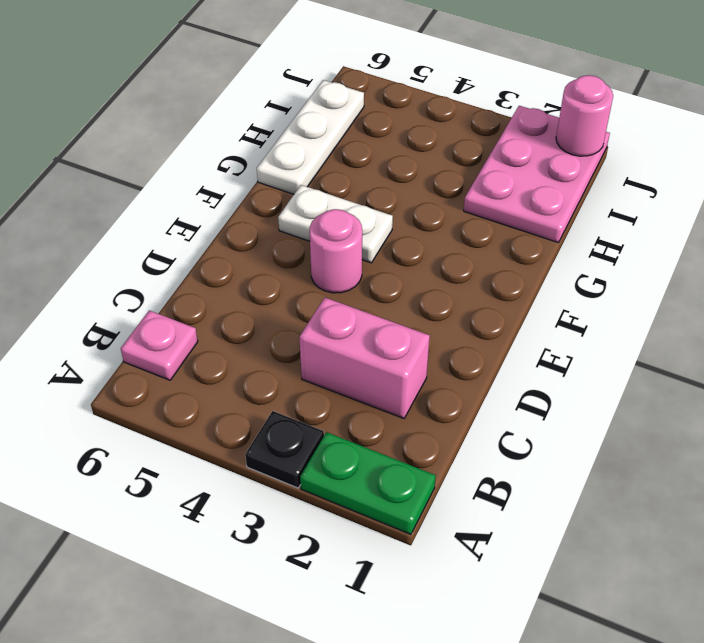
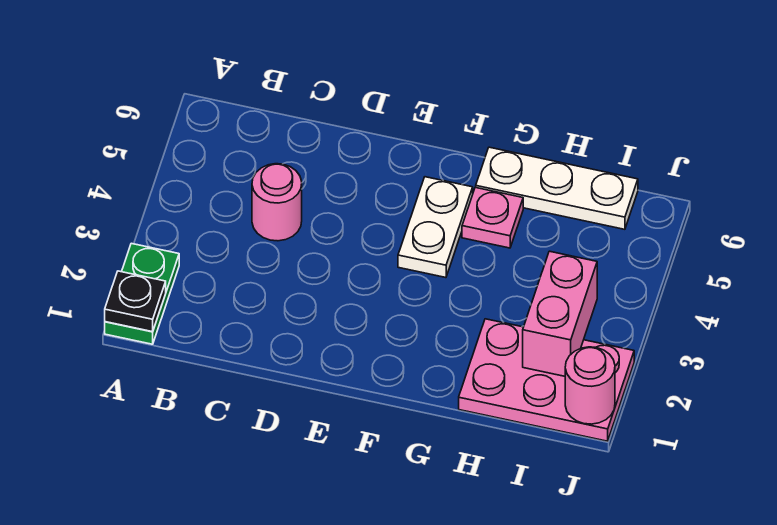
black 1x1 plate [245,411,324,488] -> black 1x1 plate moved to [105,271,166,332]
pink 1x1 plate [121,311,198,380] -> pink 1x1 plate moved to [462,187,523,248]
pink 1x2 brick [299,298,430,418] -> pink 1x2 brick moved to [523,251,597,376]
pink 1x1 round brick [310,209,362,293] -> pink 1x1 round brick moved to [252,164,302,241]

